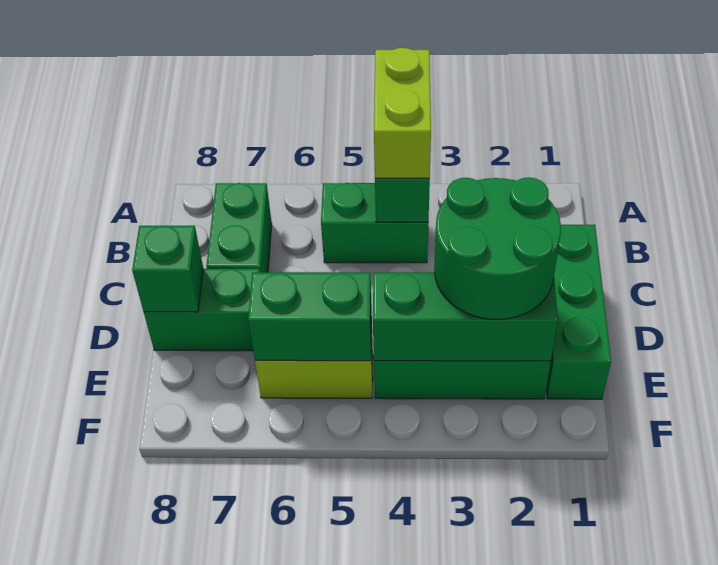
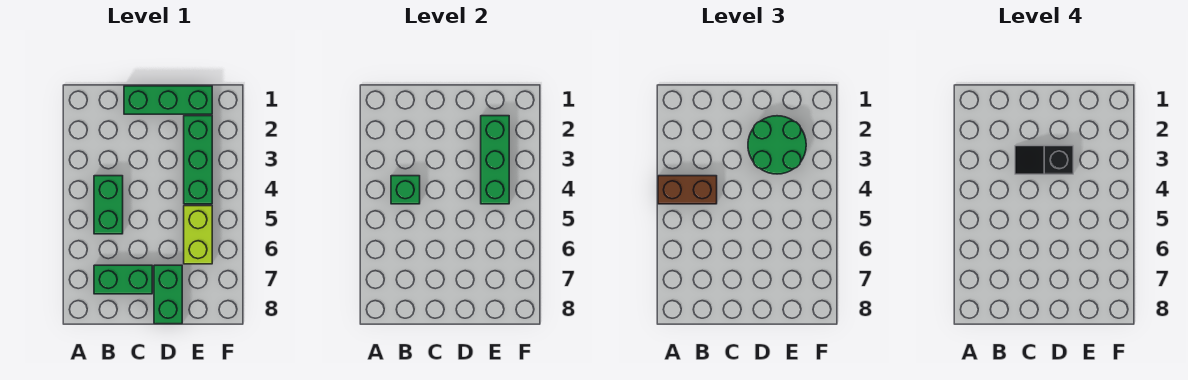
lime 1x2 brick [374,48,431,178] -> brown 1x2 brick [658,176,717,204]
none -> black 1x2 slope [1015,146,1073,174]
green 1x1 brick [132,226,203,312] -> none
green 1x2 brick [248,272,372,361] -> none

